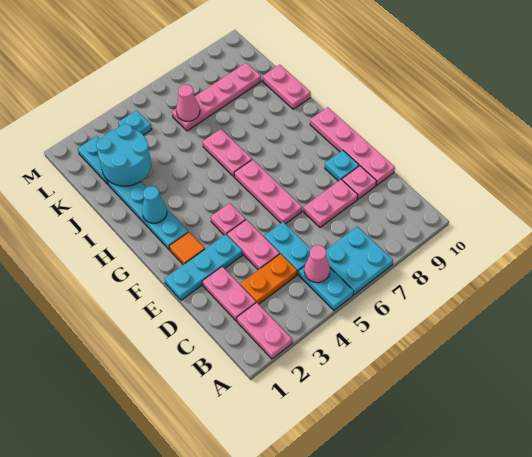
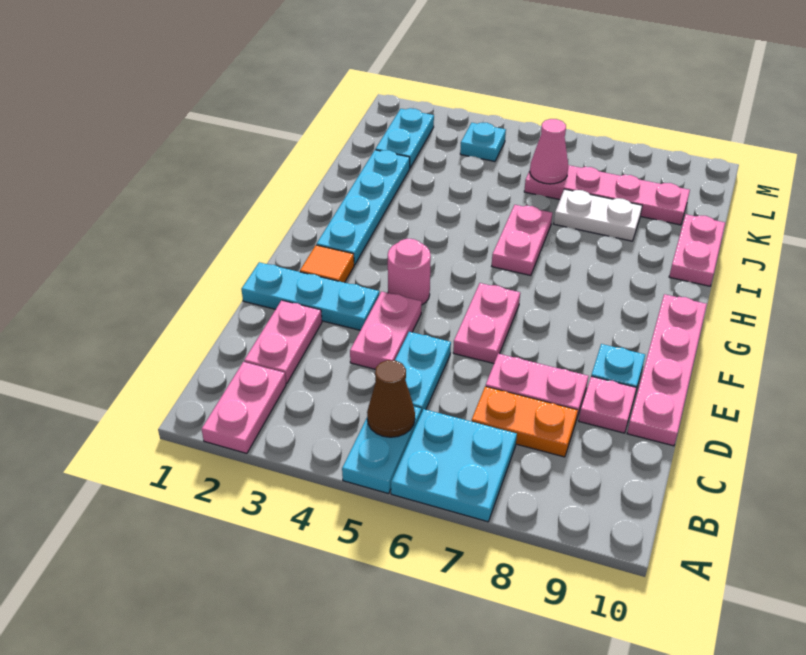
pink 1x1 cone [304,245,330,283] -> brown 1x1 cone [367,360,415,437]
orange 1x2 plate [240,254,297,304] -> orange 1x2 plate moved to [472,387,578,457]
pink 1x3 plate [234,159,302,224] -> pink 1x2 plate [453,283,520,363]
pink 1x1 plate [211,203,246,235] -> pink 1x1 round brick [388,239,431,305]
cyan 1x1 cone [142,186,167,223] -> none
cyan 2x2 round brick [96,124,151,186] -> none
none -> white 1x2 plate [554,189,642,241]

